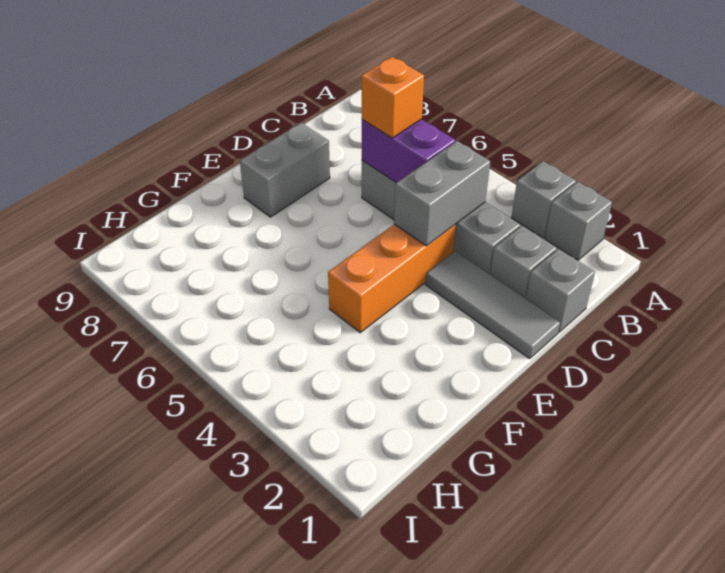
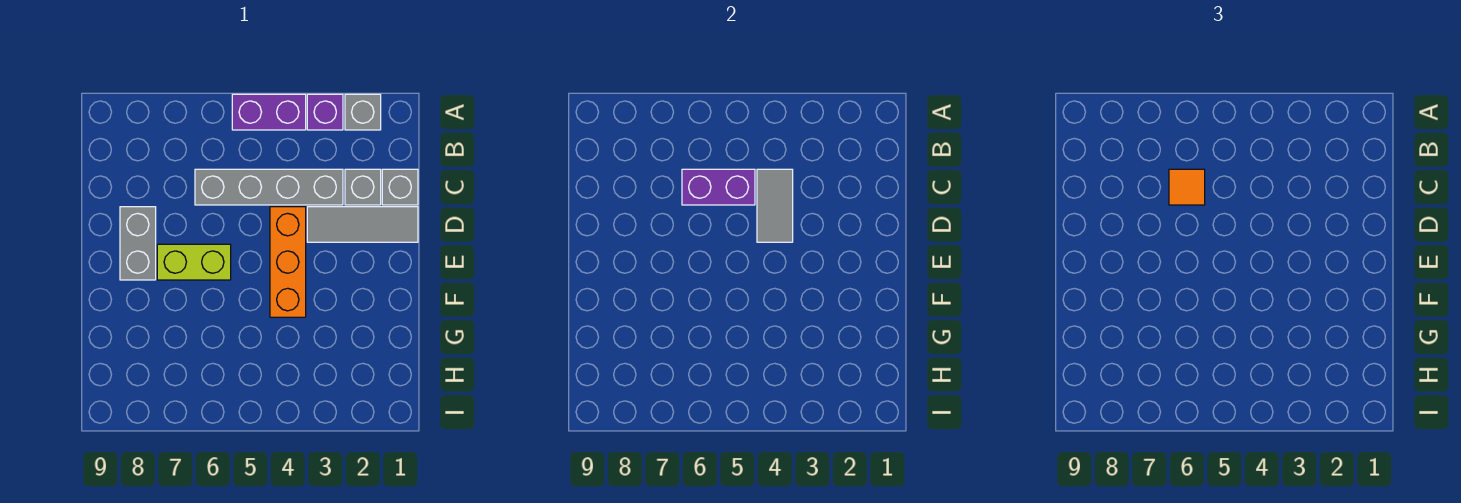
grey 1x1 brick [511,161,576,238] -> purple 1x1 brick [307,94,343,130]
none -> purple 1x2 brick [232,94,306,130]
grey 1x2 brick [394,141,490,246] -> grey 1x2 tile [757,169,793,242]
orange 1x1 brick [362,57,424,138] -> orange 1x1 tile [1169,169,1205,205]
none -> lime 1x2 brick [157,244,231,280]

